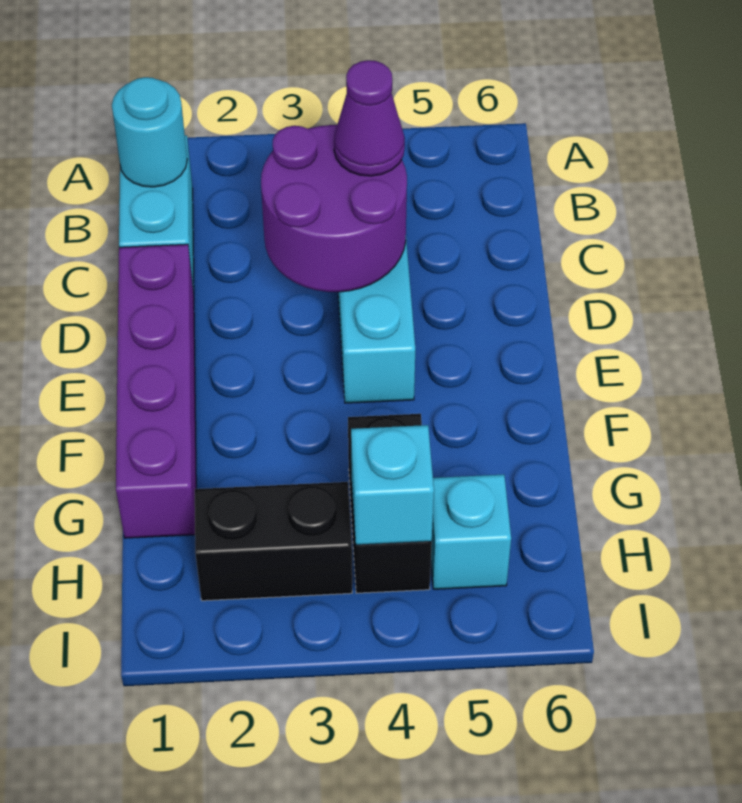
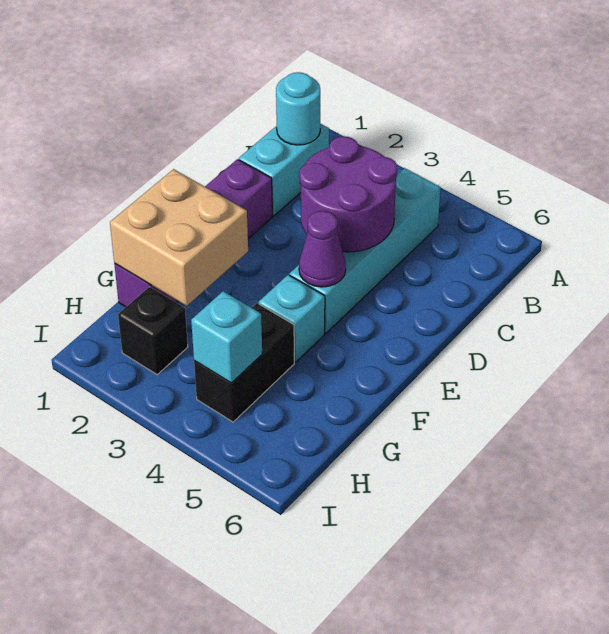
purple 1x1 cone [334,60,405,176] -> purple 1x1 cone moved to [299,211,346,287]
none -> tan 2x2 brick [110,169,248,306]
black 1x2 brick [195,482,352,601] -> black 1x1 brick [118,287,188,375]
cyan 1x1 brick [431,475,511,589] -> cyan 1x1 brick moved to [259,275,325,362]

